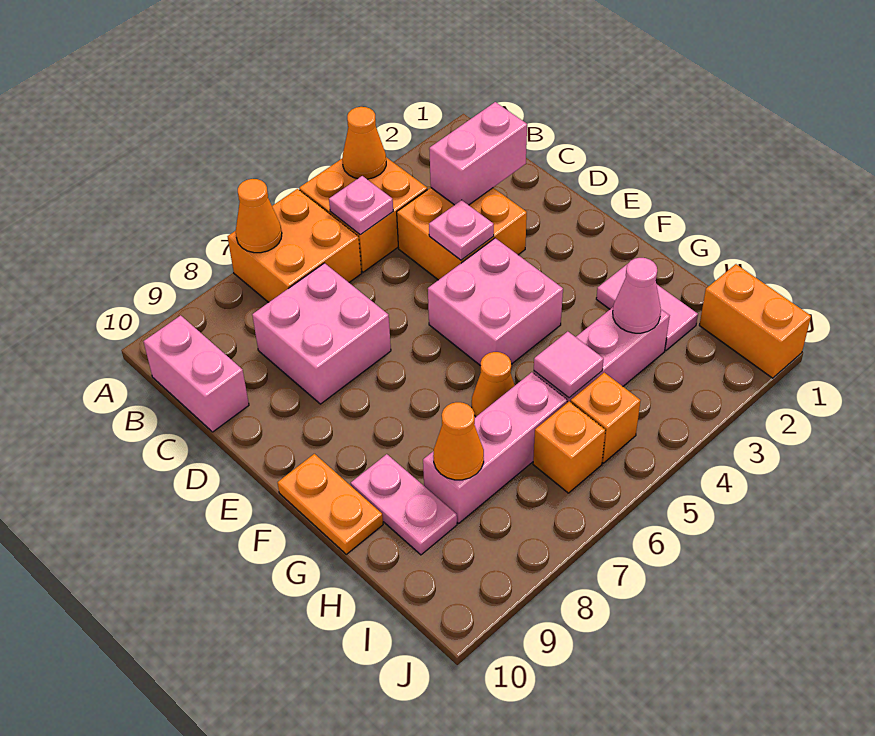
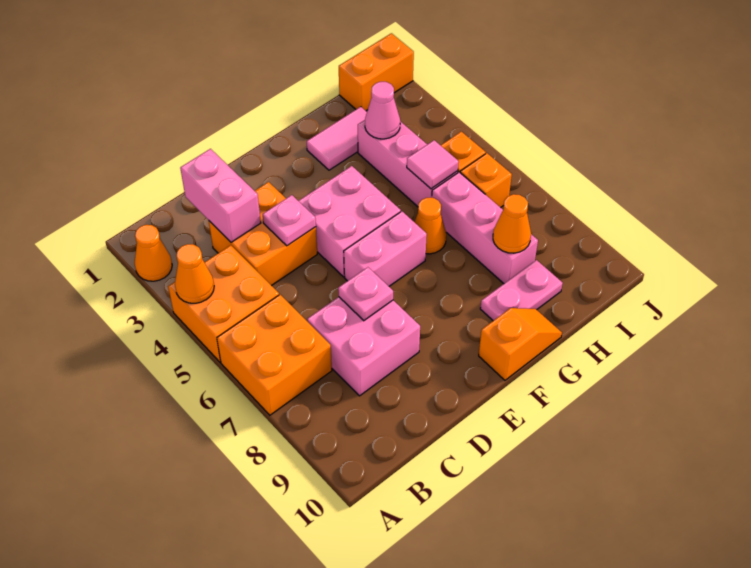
orange 1x1 cone [236,179,282,253] -> orange 1x1 cone moved to [135,225,172,281]
pink 1x1 plate [329,176,393,234] -> pink 1x1 plate moved to [338,267,393,321]
pink 1x2 brick [144,315,249,432] -> pink 1x2 brick moved to [344,211,427,286]
orange 1x2 plate [277,454,383,554] -> orange 1x2 slope [479,308,562,380]

